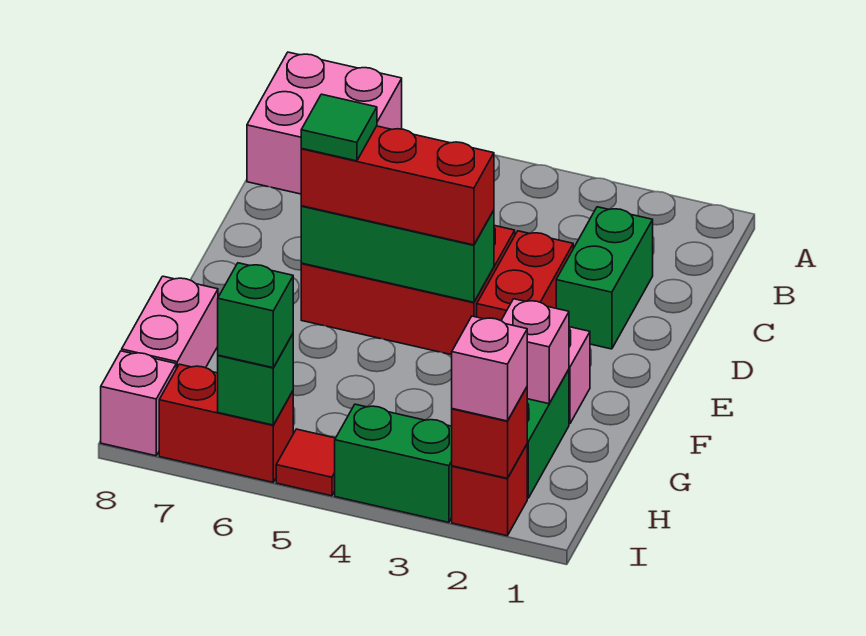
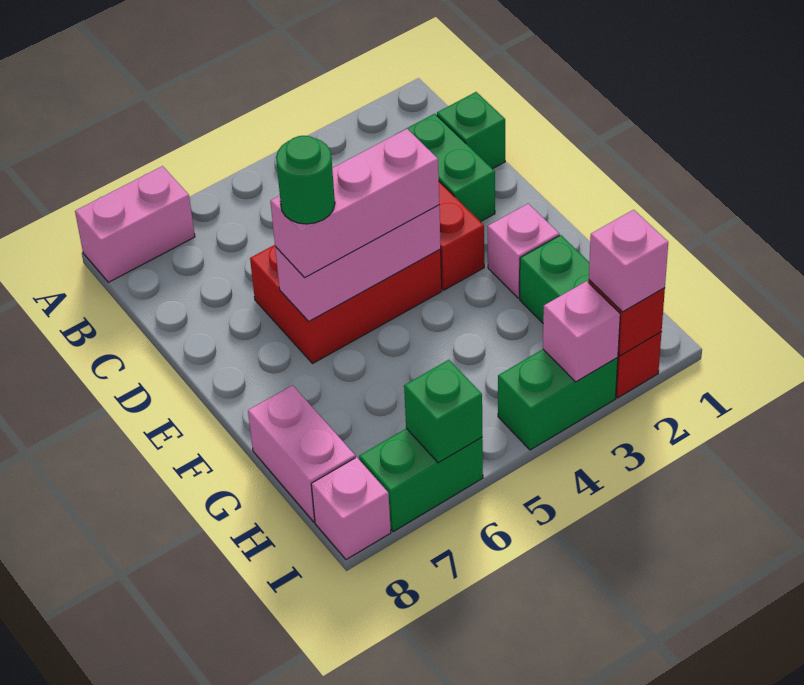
pink 2x2 brick [247,52,402,194] -> pink 1x2 brick [75,166,195,282]
green 1x3 brick [301,206,494,302] -> pink 1x3 brick [275,205,441,321]
red 1x3 brick [301,126,494,245] -> pink 1x3 brick [270,129,439,278]
green 1x1 tile [301,94,377,161] -> green 1x1 round brick [276,136,335,224]
pink 1x1 brick [501,299,569,404] -> pink 1x1 brick moved to [543,281,620,382]
red 1x1 tile [276,429,335,496] -> none
red 1x2 brick [159,364,293,482] -> green 1x2 brick [359,428,483,532]
green 1x1 brick [218,263,293,368] -> green 1x1 brick moved to [437,92,505,169]

